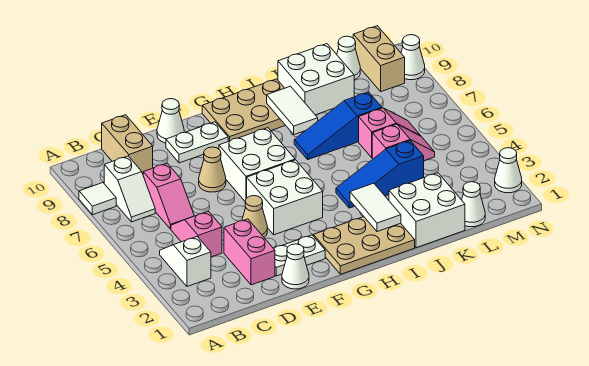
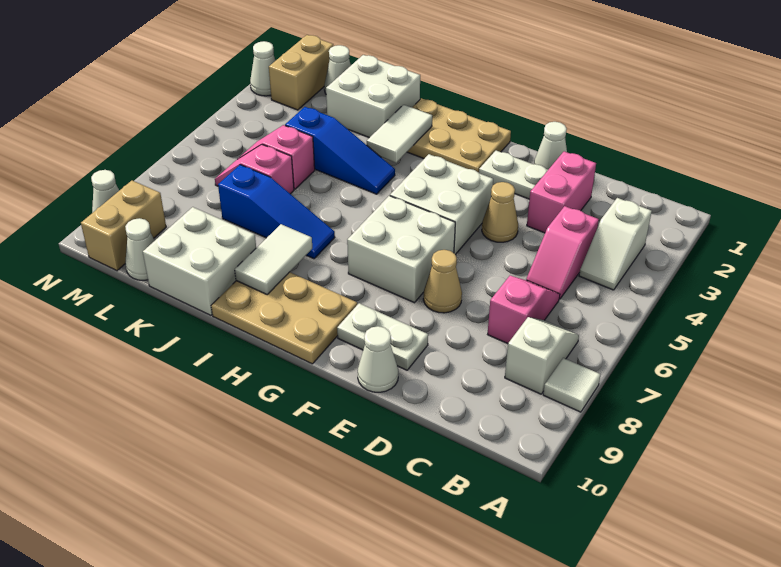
tan 1x2 brick [102,115,153,174] -> tan 1x2 brick moved to [269,35,333,110]

